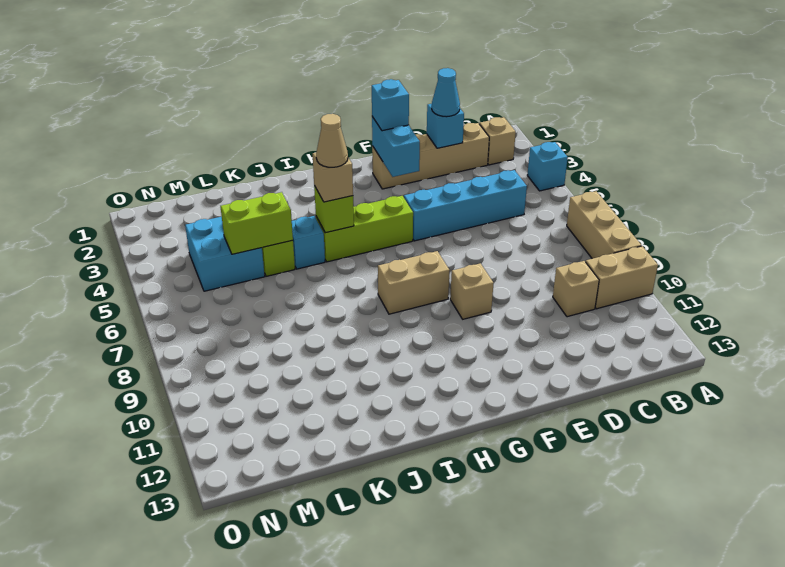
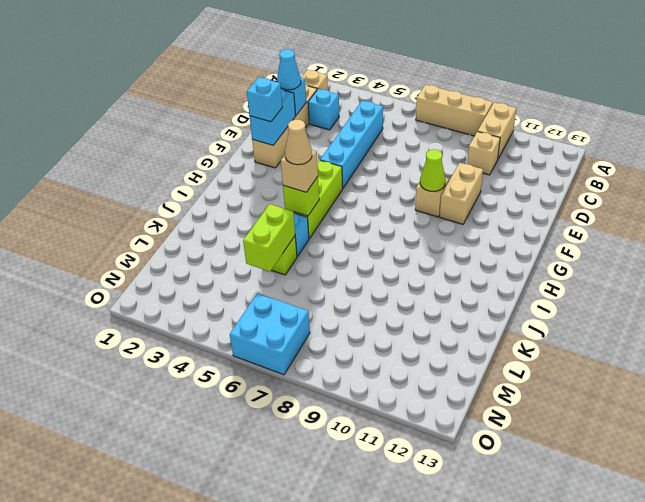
cyan 1x1 brick [527,142,568,191] -> cyan 1x1 brick moved to [308,89,339,130]
cyan 1x2 brick [372,117,420,177] -> cyan 1x2 brick turned to [250,89,296,145]
none -> lime 1x1 cone [420,149,446,191]
tan 1x2 brick [378,251,450,314] -> tan 1x2 brick moved to [440,163,483,224]
cyan 2x2 brick [185,217,265,291] -> cyan 2x2 brick moved to [230,293,310,375]

